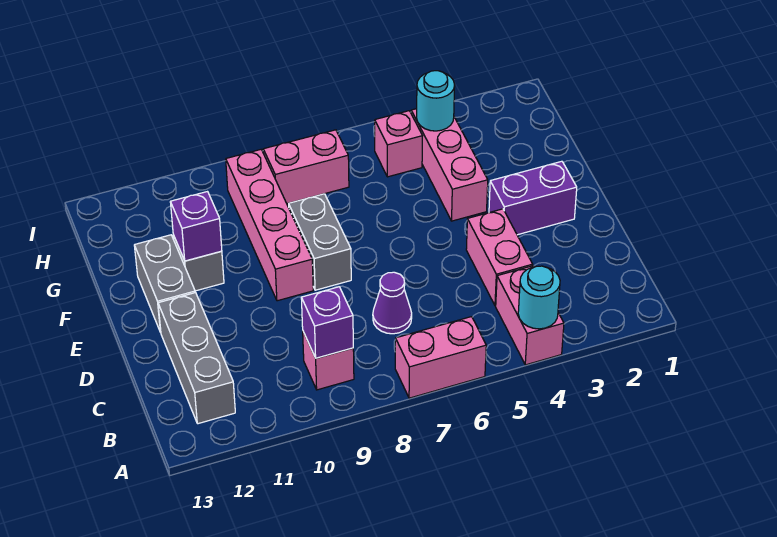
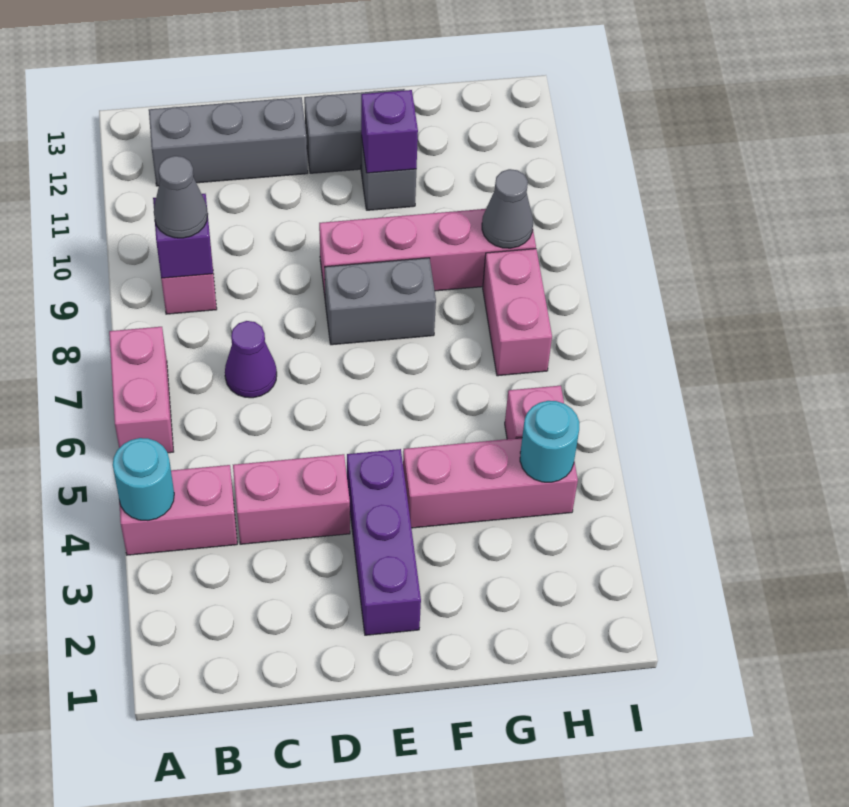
none -> grey 1x1 cone [154,156,208,238]
purple 1x2 brick [489,161,577,235] -> purple 1x3 brick [347,449,421,635]
none -> grey 1x1 cone [482,169,533,248]

